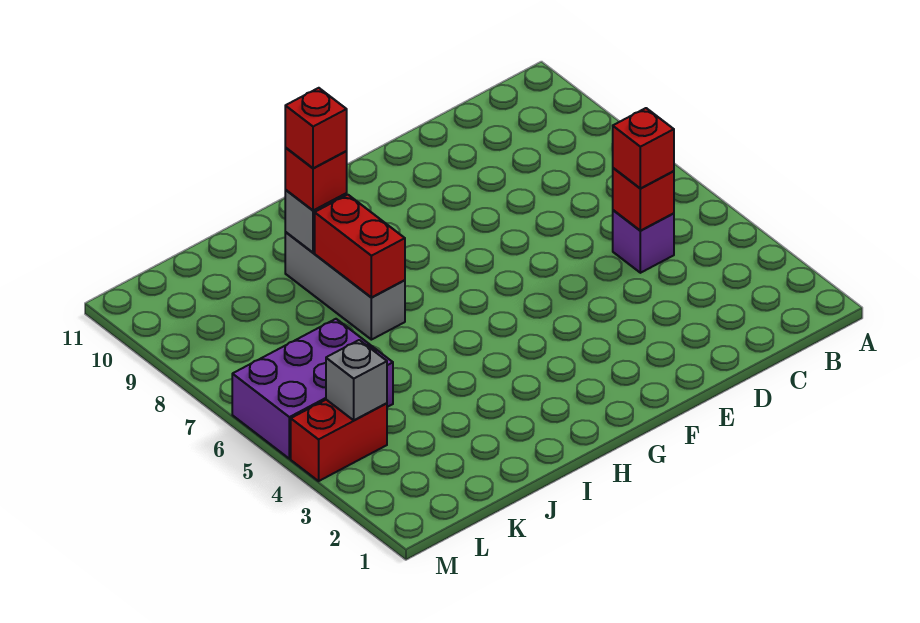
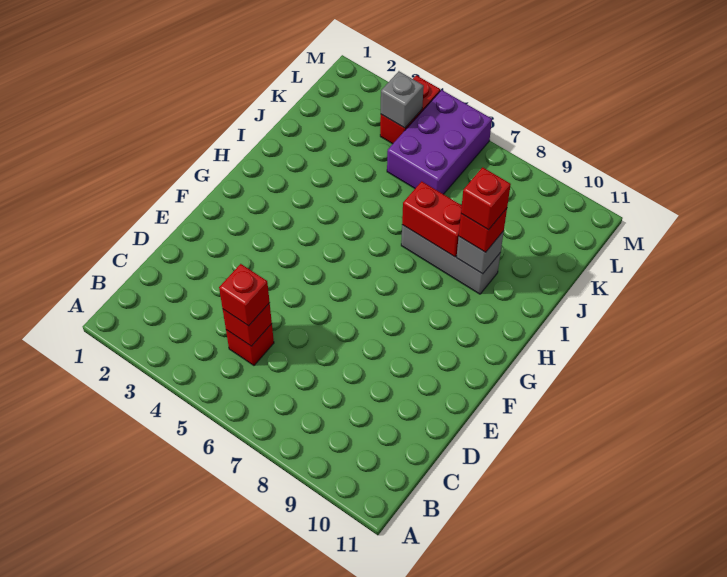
purple 1x1 brick [613,210,674,273] -> red 1x1 brick [226,324,274,365]

